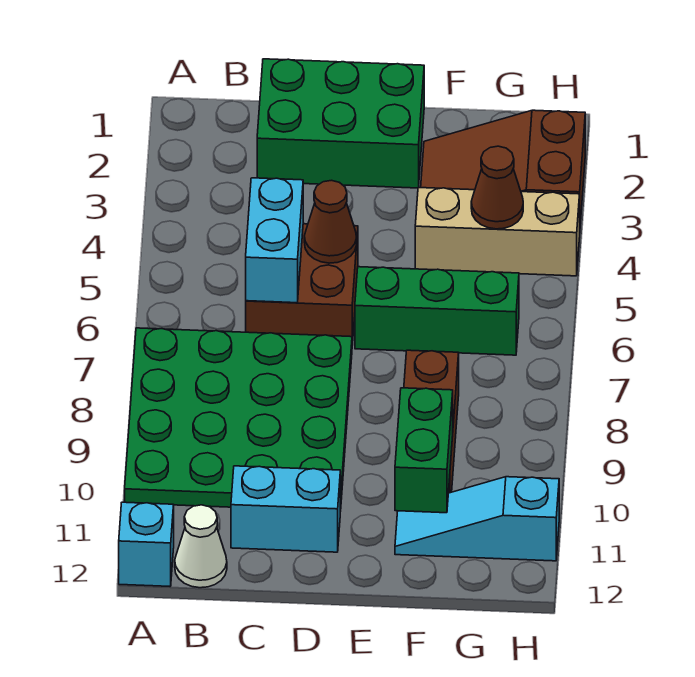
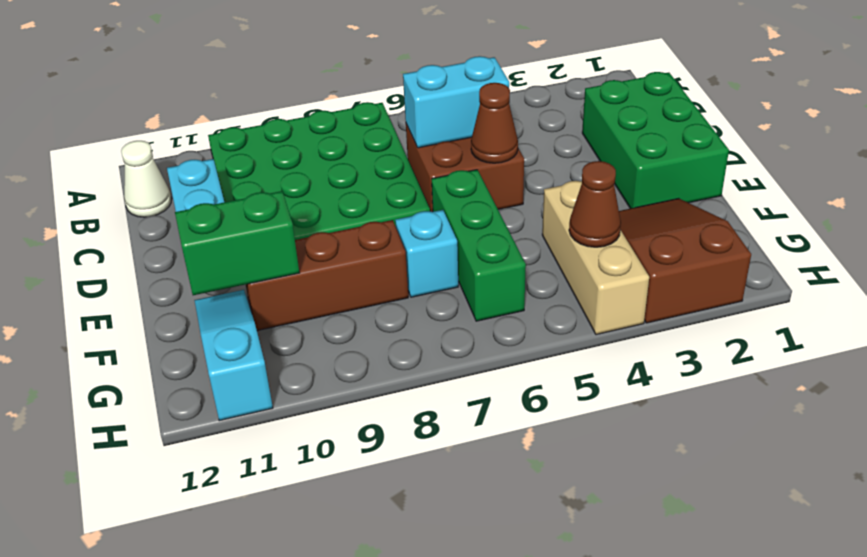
cyan 1x1 brick [119,502,174,586] -> cyan 1x1 brick moved to [395,210,458,297]

